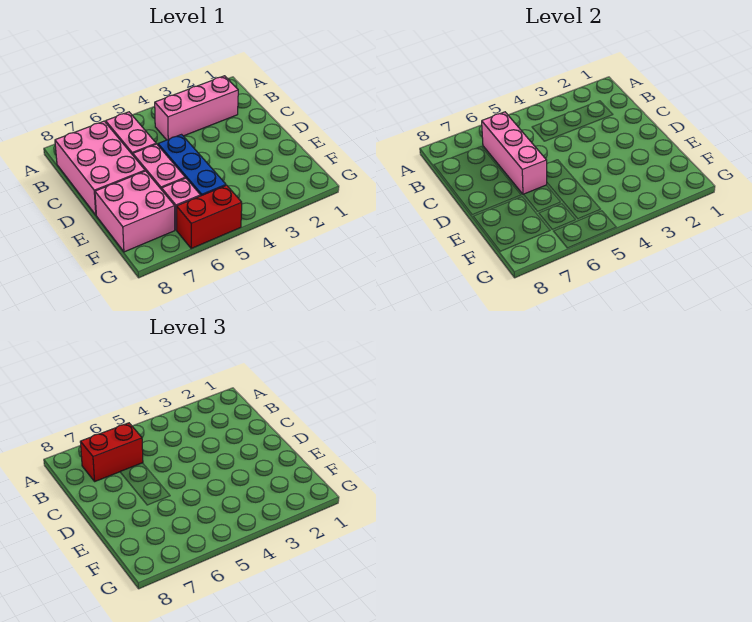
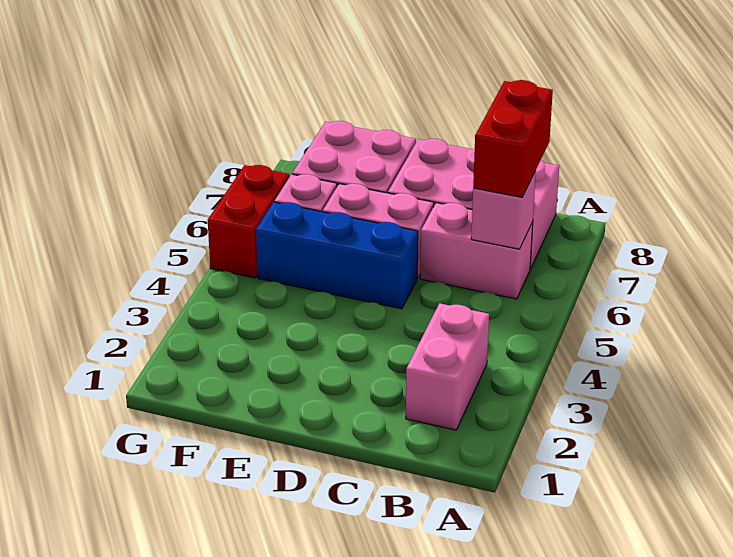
pink 1x3 brick [155,76,238,140] -> pink 1x2 brick [406,303,489,430]
pink 1x3 brick [482,112,547,195] -> pink 1x1 brick [471,171,536,249]

